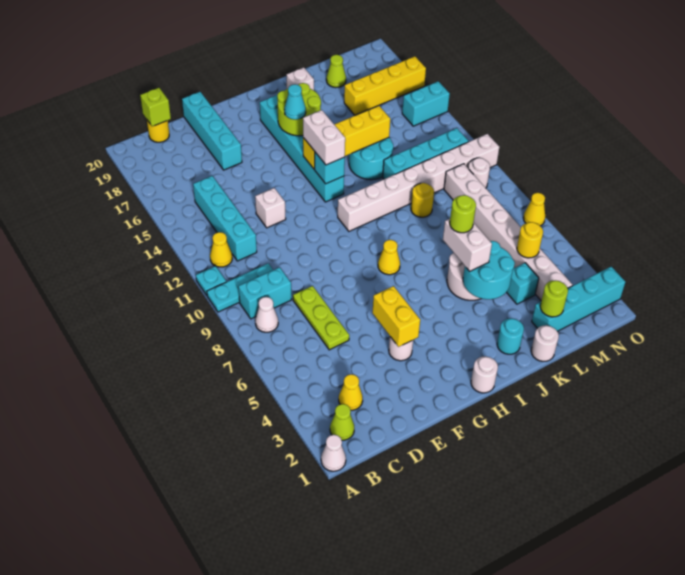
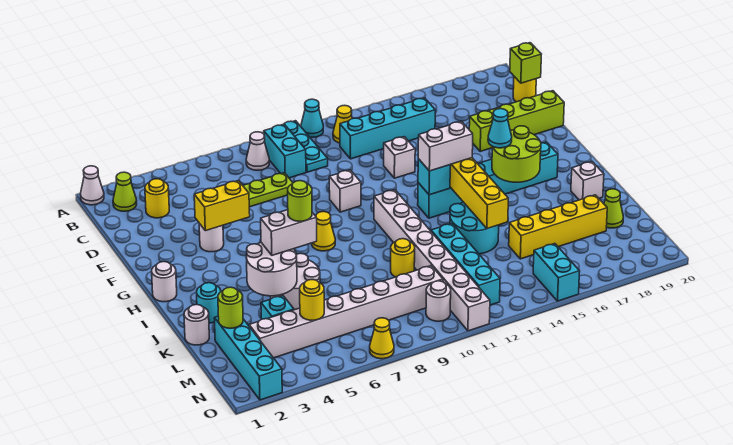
cyan 1x1 plate [196,266,226,295] -> cyan 1x1 cone [301,99,323,137]
yellow 1x1 cone [339,374,363,410] -> yellow 1x1 round brick [145,179,169,218]
cyan 1x4 brick [182,92,242,170] -> lime 1x4 brick [469,91,564,151]
none -> white 1x1 brick [329,170,361,212]
cyan 2x2 round brick [463,241,515,299] -> white 2x2 round brick [246,243,297,296]
yellow 1x4 brick [344,56,426,115] -> yellow 1x4 brick turned to [509,195,607,259]

